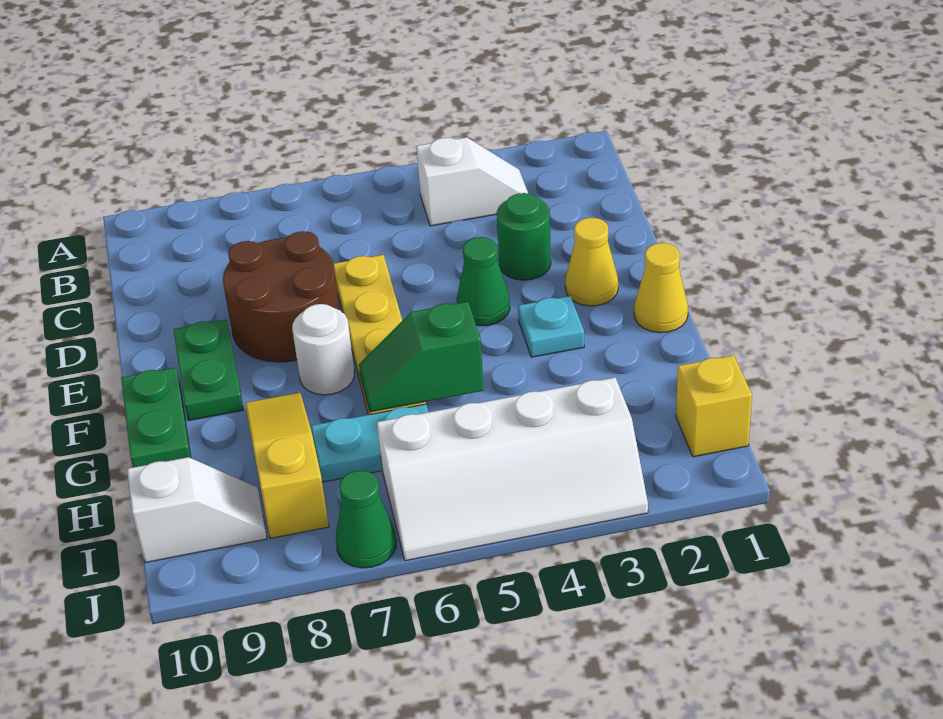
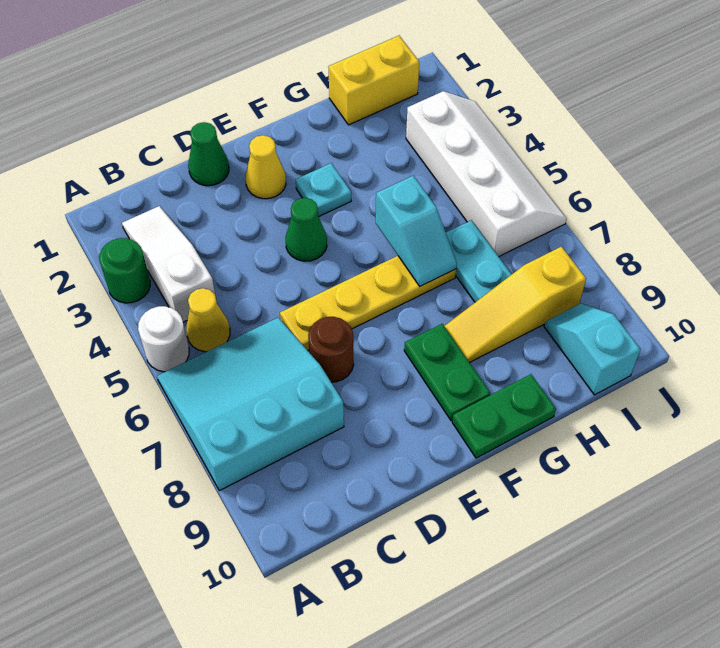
none -> cyan 3x3 slope [157,317,344,491]
white 1x2 slope [416,137,528,226] -> white 1x3 slope [122,206,216,322]
green 1x1 round brick [497,193,551,280] -> green 1x1 round brick moved to [99,238,150,303]
brown 2x2 round brick [223,231,340,362] -> brown 1x1 round brick [308,317,354,382]
green 1x2 plate [173,319,244,421] -> green 1x2 plate turned to [404,324,490,421]
yellow 1x1 cone [634,243,688,333] -> yellow 1x1 cone moved to [186,288,230,352]
white 1x1 round brick [292,304,354,395] -> white 1x1 round brick moved to [138,306,189,372]
green 1x2 slope [359,302,484,412] -> cyan 1x2 slope [376,176,457,286]
yellow 1x1 brick [676,355,752,457] -> yellow 1x2 brick [328,36,419,125]
white 1x2 slope [127,457,267,563] -> cyan 1x2 slope [544,303,640,395]
green 1x1 cone [336,471,396,568] -> green 1x1 cone moved to [188,122,229,186]

